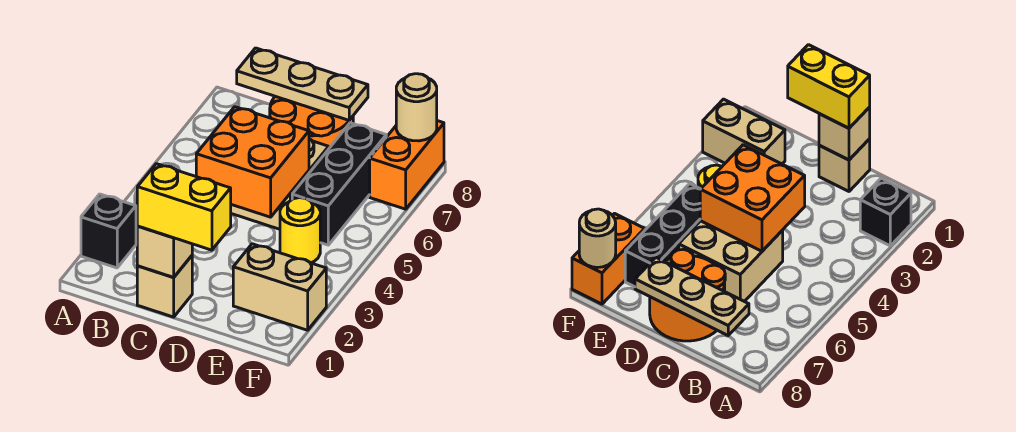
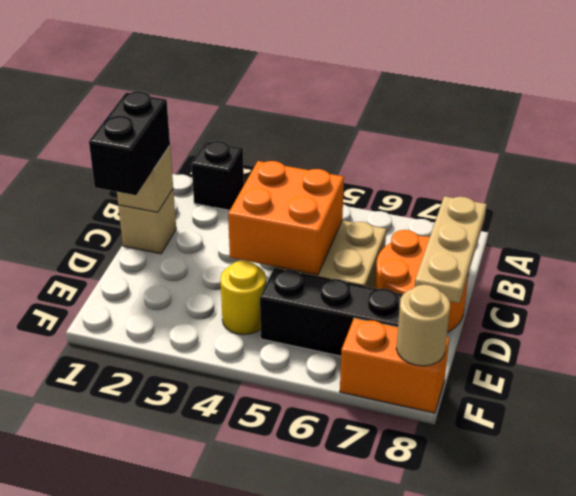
yellow 1x2 brick [137,164,231,250] -> black 1x2 brick [89,91,170,195]
tan 1x2 brick [233,244,326,330] -> none

